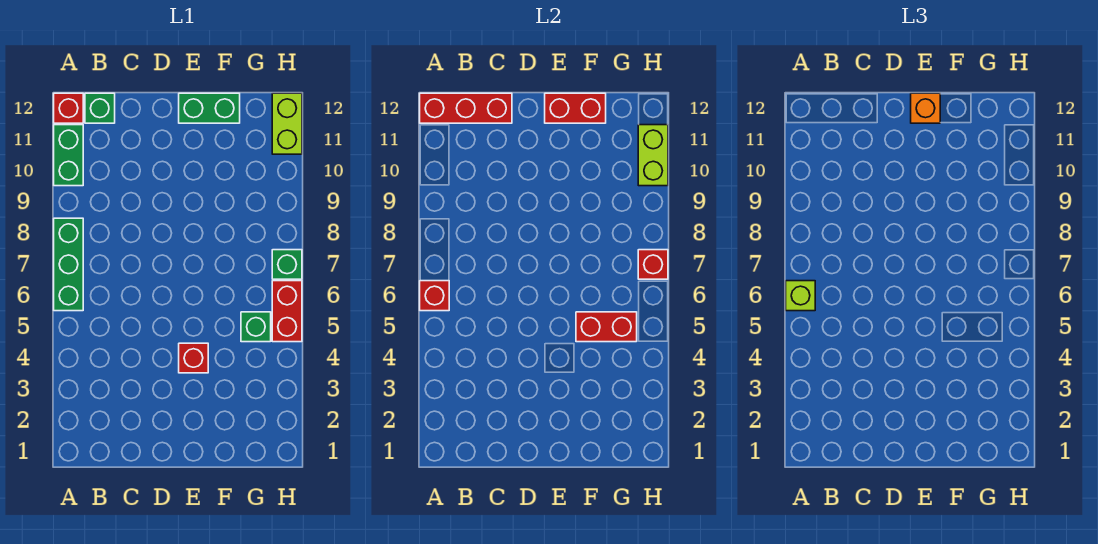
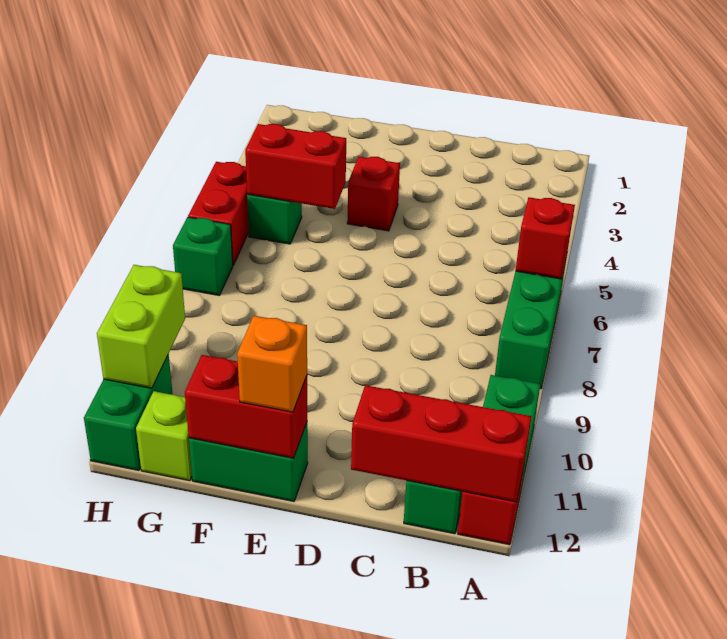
lime 1x1 brick [786,281,815,311] -> lime 1x1 brick moved to [136,391,192,481]
red 1x1 brick [638,250,668,279] -> none
lime 1x2 brick [272,93,302,154] -> green 1x2 brick [84,354,173,470]

